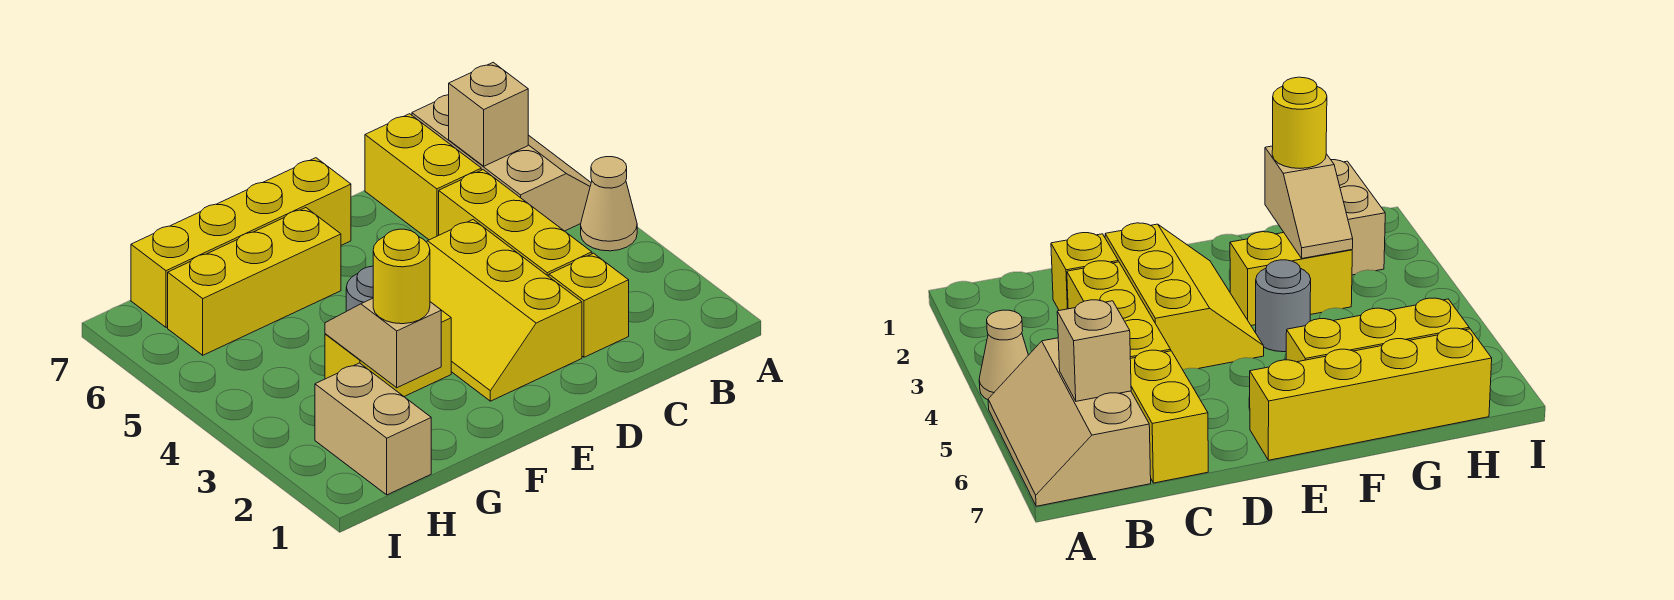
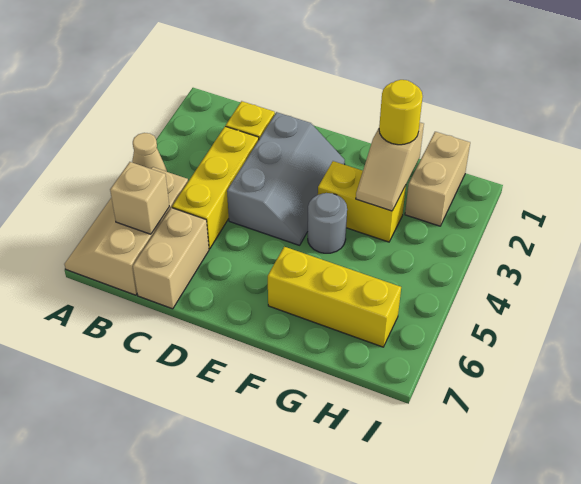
yellow 1x2 brick [365,114,481,240] -> tan 1x2 brick [133,208,209,309]
yellow 2x3 slope [427,220,582,401] -> grey 2x3 slope [227,112,345,245]
yellow 1x4 brick [131,158,351,327] -> none

